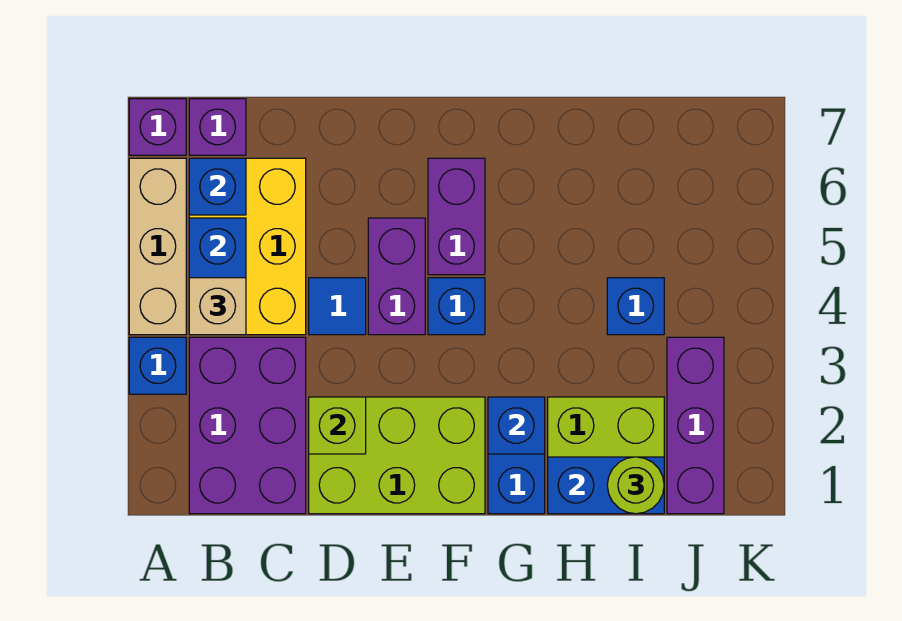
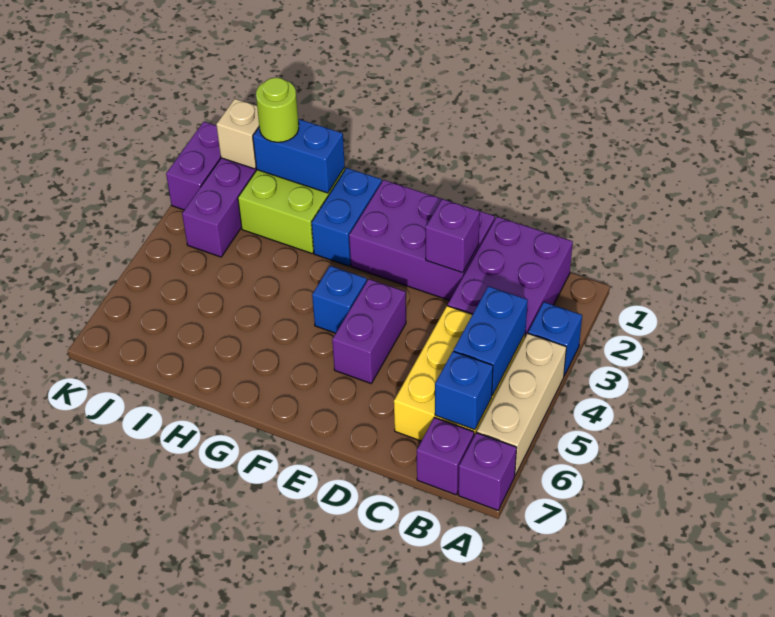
tan 1x1 brick [189,278,246,335] -> tan 1x1 brick moved to [216,99,259,169]
lime 2x3 brick [309,397,485,514] -> purple 2x3 brick [349,180,495,300]
lime 1x1 brick [309,397,366,454] -> purple 1x1 brick [425,199,480,273]
blue 1x1 tile [309,278,366,335] -> none
purple 1x2 brick [428,158,485,275] -> purple 1x2 brick moved to [166,122,221,210]
blue 1x1 brick [488,397,545,454] -> none
blue 1x1 brick [607,278,664,335] -> none

